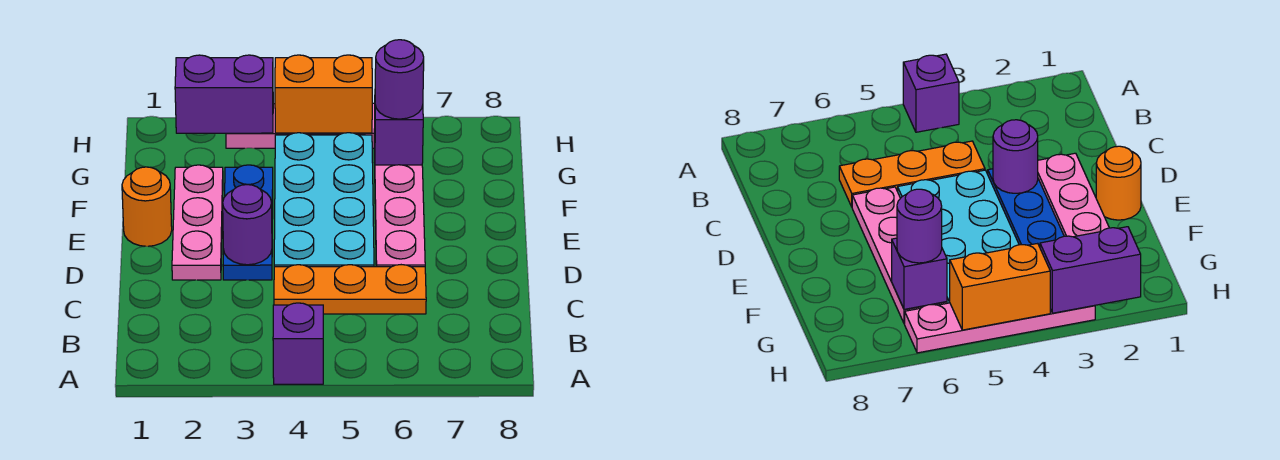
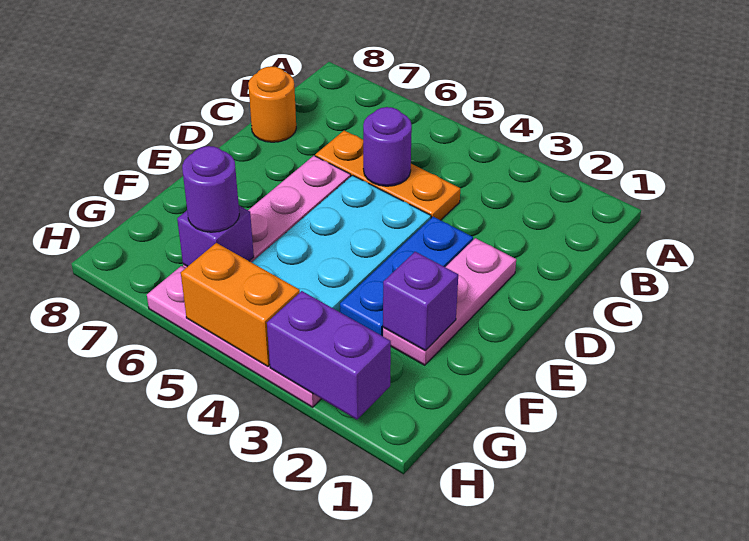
purple 1x1 brick [273,303,323,384] -> purple 1x1 brick moved to [383,252,458,351]
purple 1x1 round brick [223,185,272,265] -> purple 1x1 round brick moved to [363,107,412,186]
orange 1x1 round brick [122,167,172,246] -> orange 1x1 round brick moved to [248,66,296,142]

